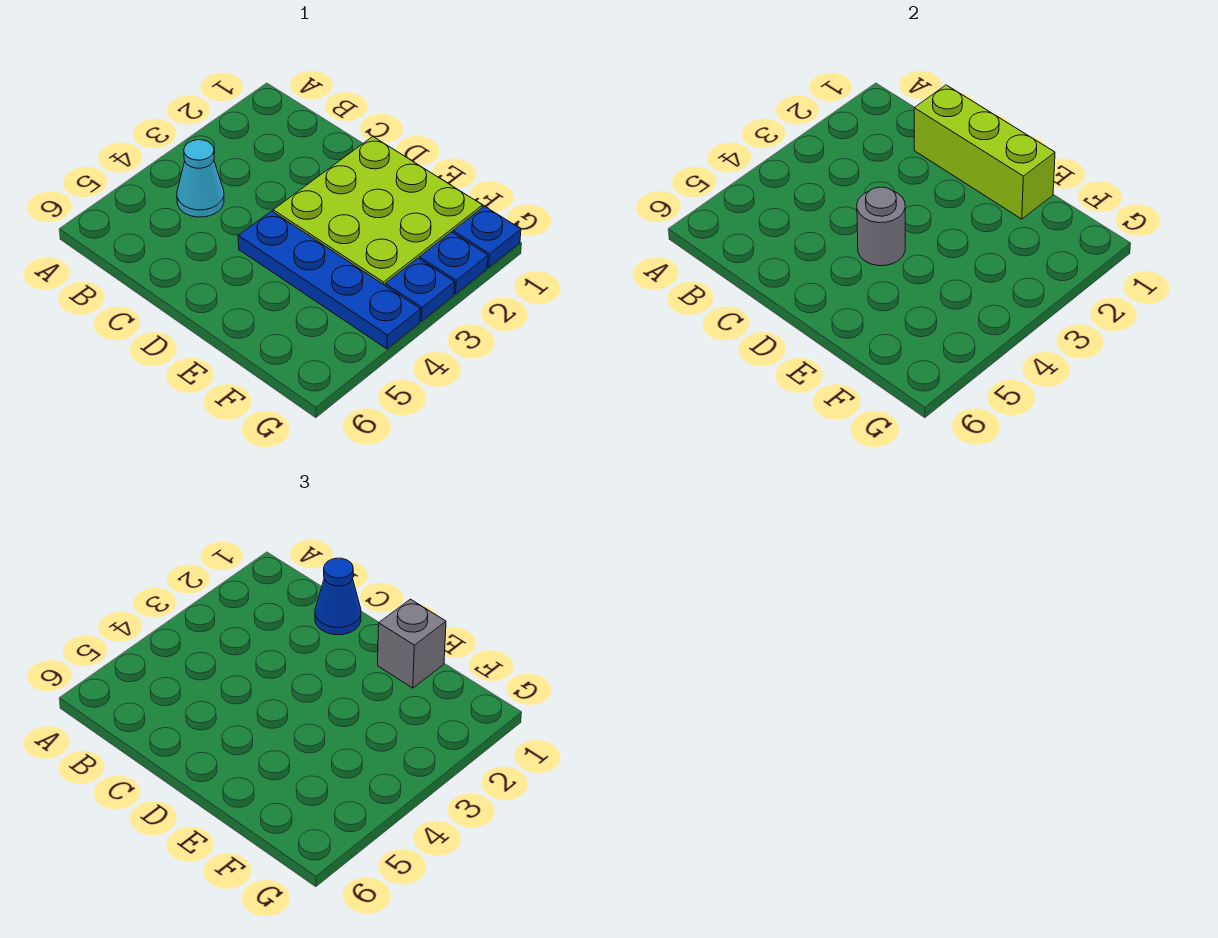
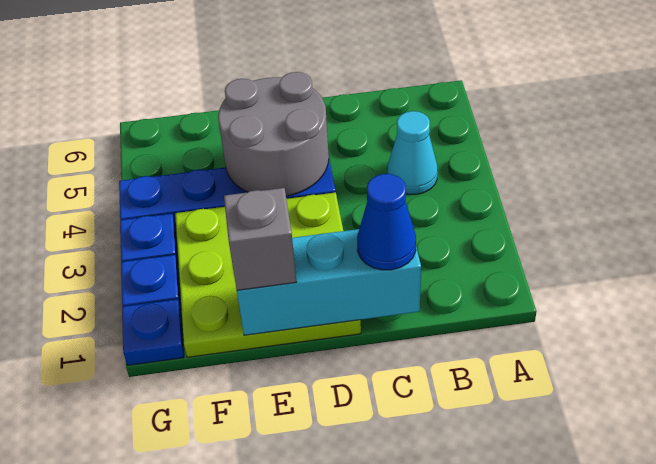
lime 1x3 brick [914,85,1055,219] -> cyan 1x3 brick [237,229,421,335]
grey 1x1 round brick [857,187,905,266] -> grey 2x2 round brick [218,72,329,196]

